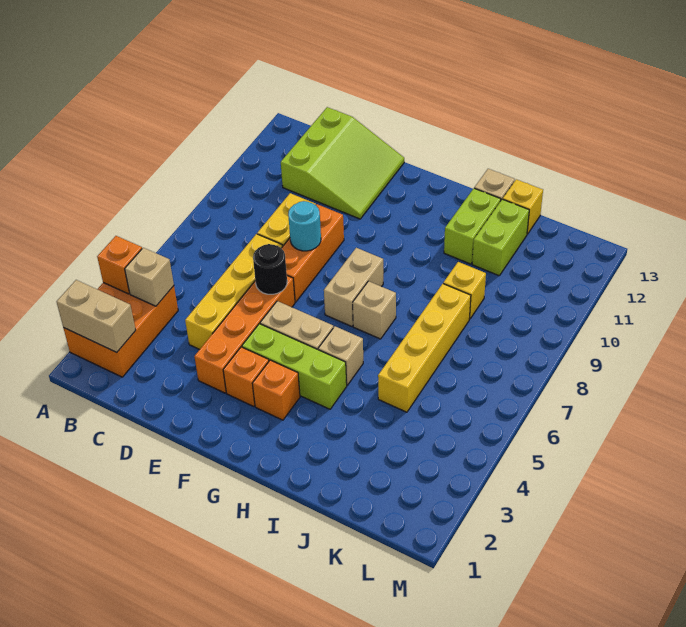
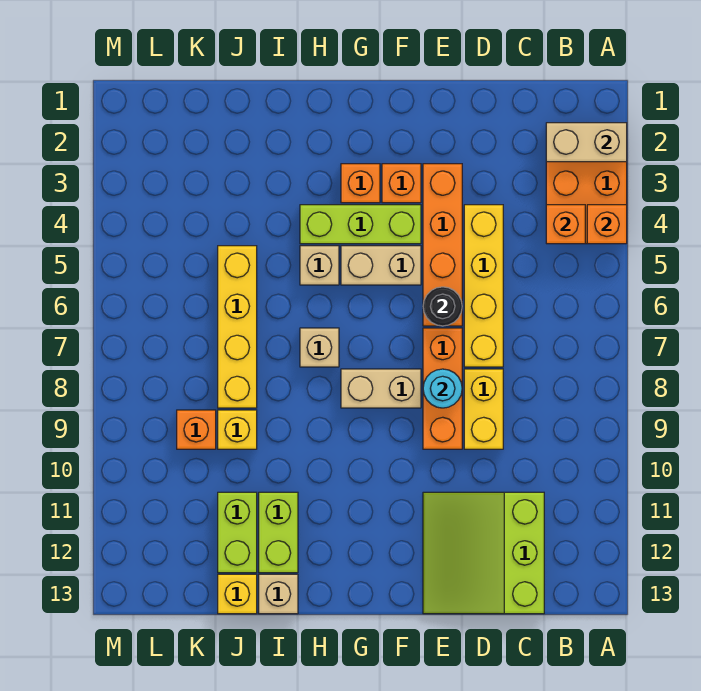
tan 1x1 brick [125,248,174,306] -> orange 1x1 brick [546,205,585,244]
tan 1x2 brick [324,248,383,326] -> tan 1x2 brick turned to [341,369,421,408]
none -> orange 1x1 brick [177,410,216,449]

